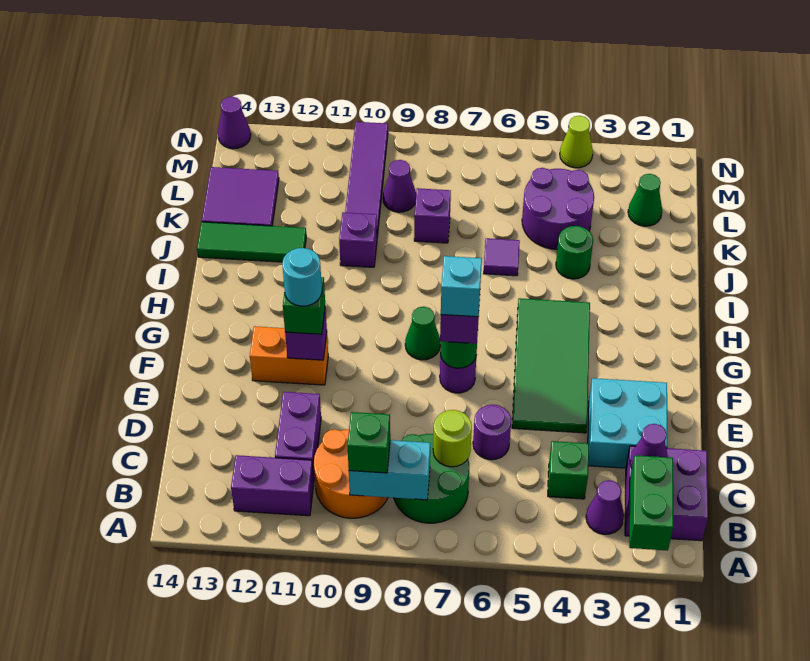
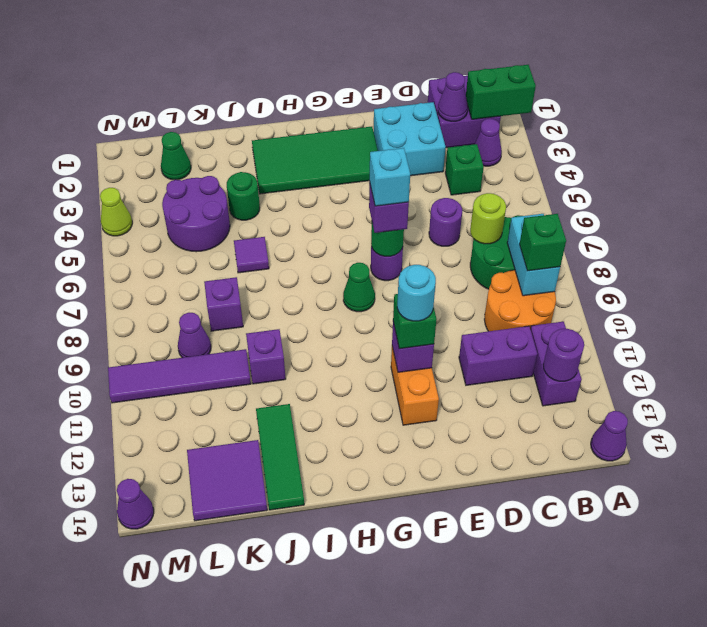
none -> purple 1x1 cone [591,411,628,461]
none -> purple 1x1 round brick [543,329,584,381]
green 2x4 tile [512,298,590,433] -> green 2x4 tile moved to [252,127,378,194]

